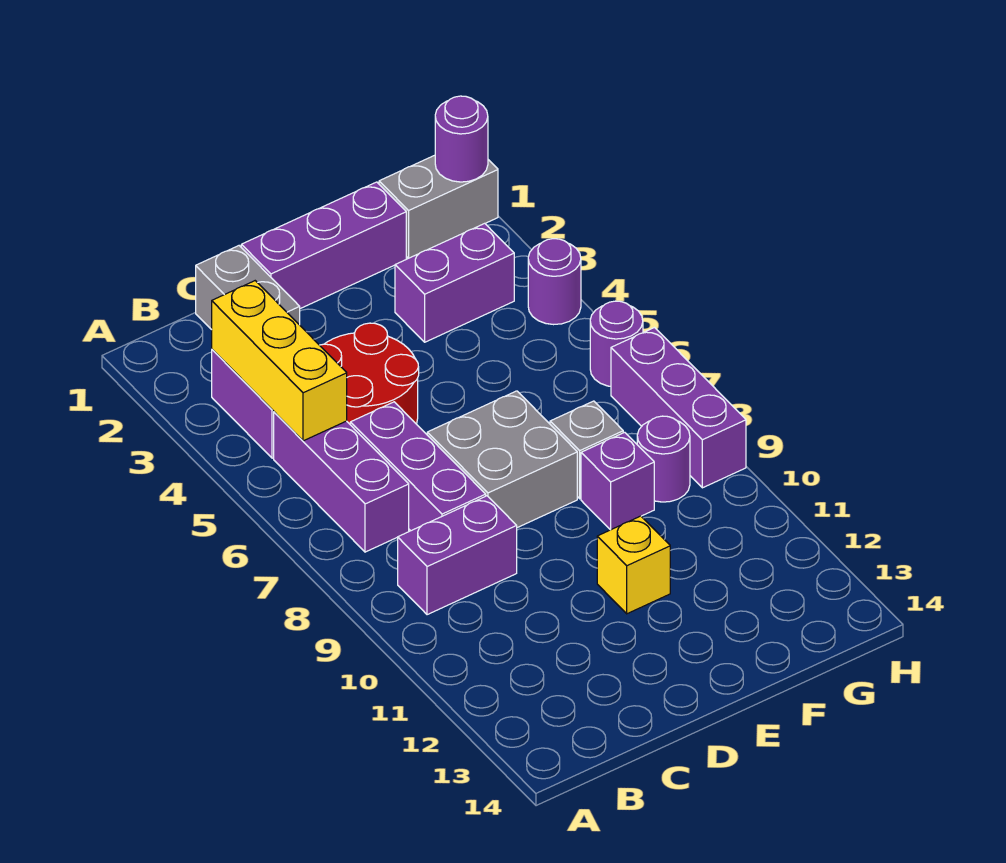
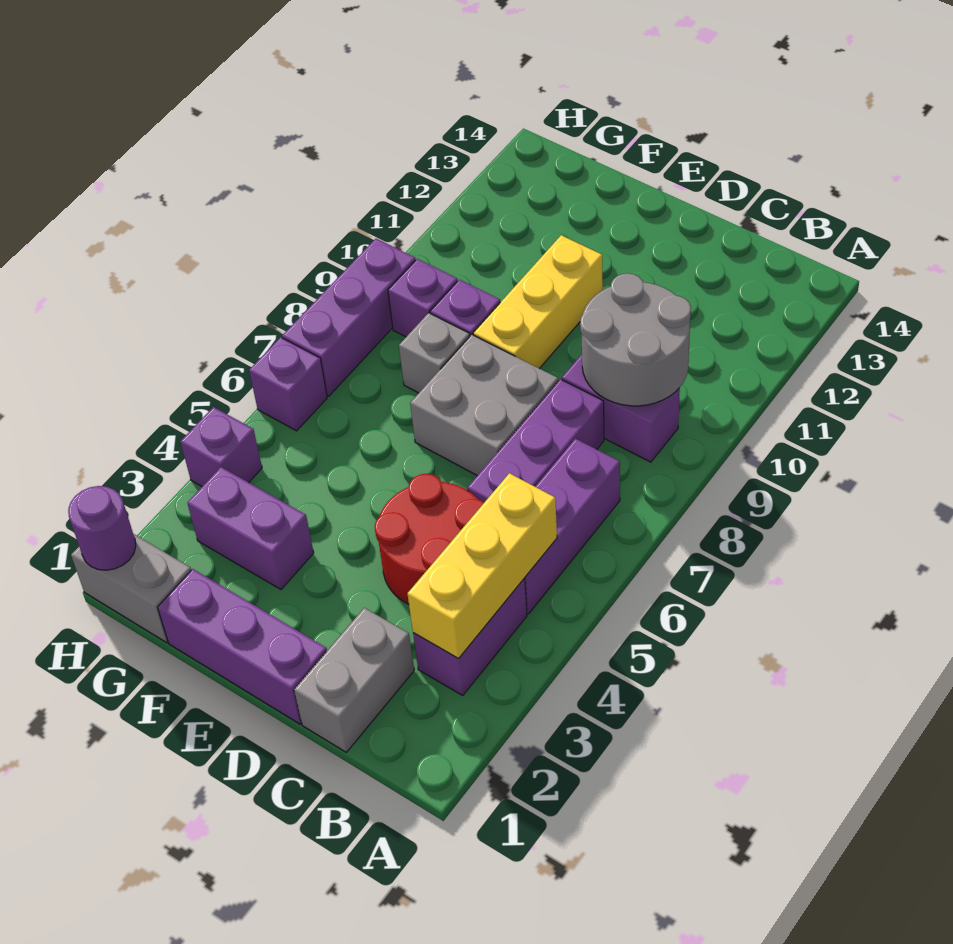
none -> grey 2x2 round brick [580,274,691,406]
yellow 1x1 brick [597,516,670,614] -> yellow 1x3 brick [473,235,603,368]
purple 1x1 round brick [637,416,690,502] -> purple 1x1 brick [388,259,457,337]
purple 1x1 round brick [528,239,581,325] -> purple 1x1 brick [180,407,262,486]
purple 1x1 round brick [590,301,643,386] -> purple 1x1 brick [249,337,327,431]

